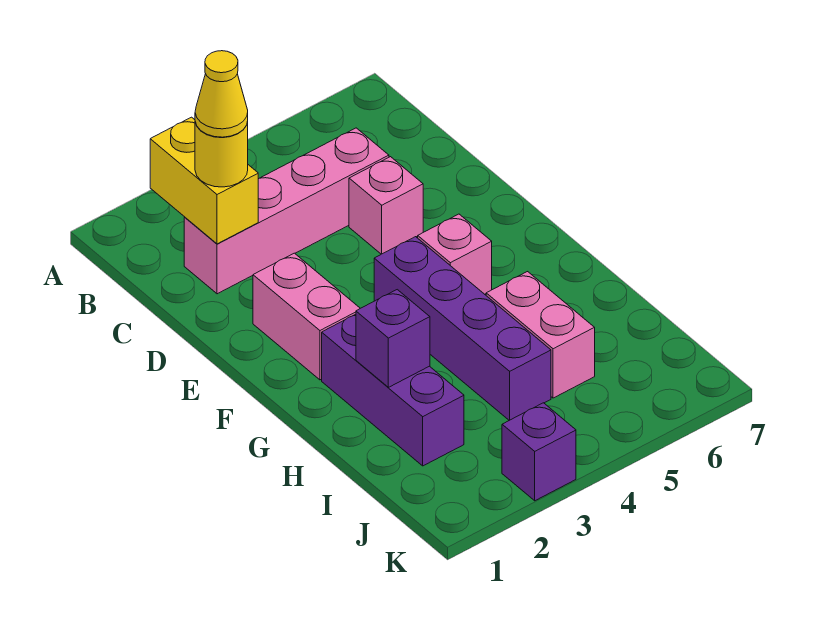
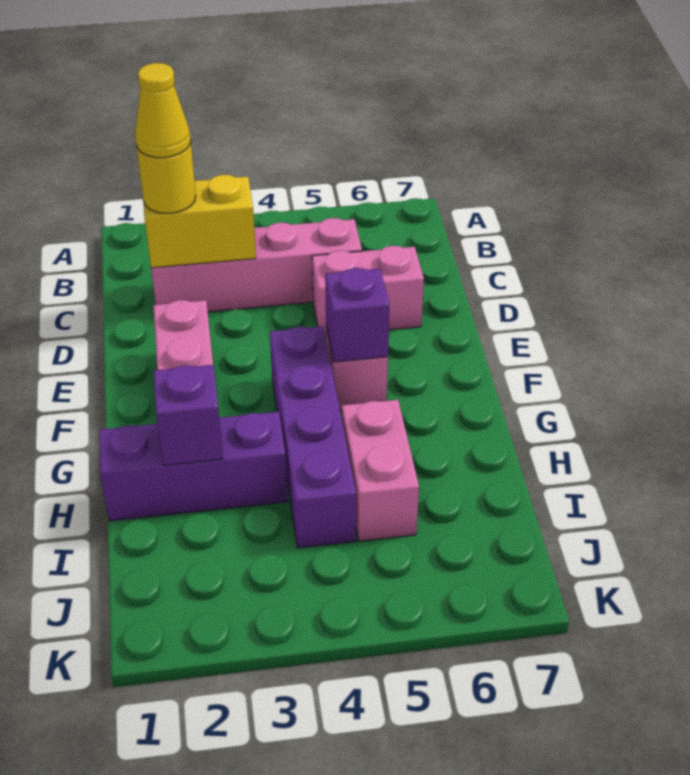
yellow 1x2 brick [150,117,258,244] -> yellow 1x2 brick turned to [143,175,256,268]
pink 1x1 brick [349,157,423,254] -> pink 1x2 brick [312,246,424,336]
purple 1x3 brick [322,314,464,466] -> purple 1x3 brick turned to [99,412,288,521]
purple 1x1 brick [502,403,576,501] -> purple 1x1 brick moved to [325,268,390,362]

